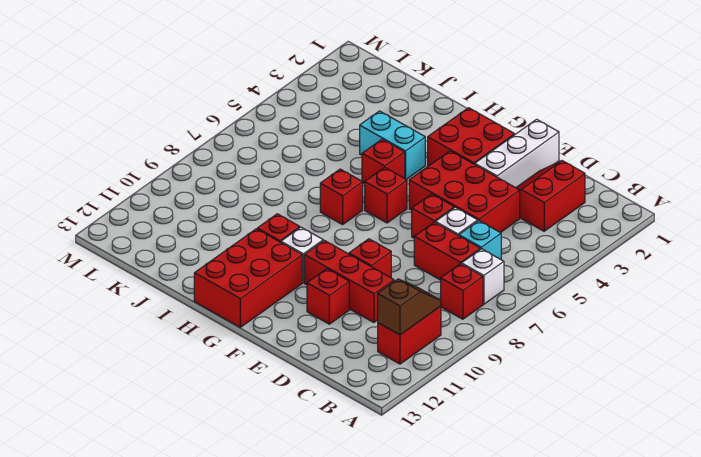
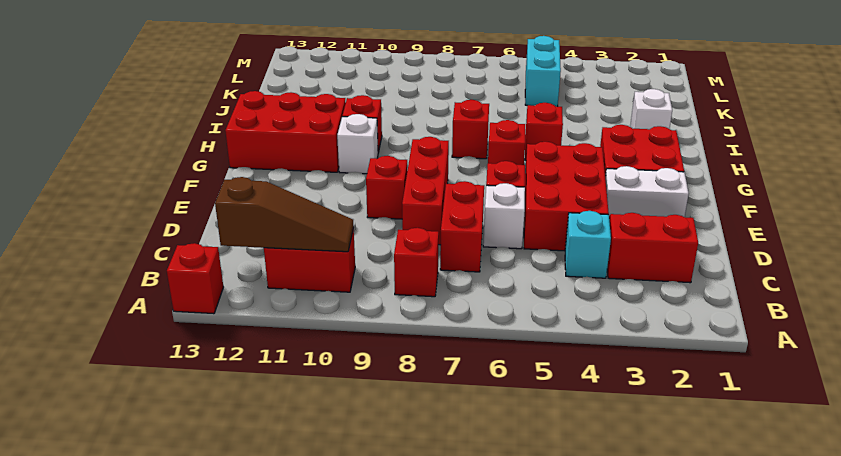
white 1x1 brick [461,249,504,304] -> white 1x1 brick moved to [630,89,672,129]
brown 1x2 slope [378,279,441,335] -> brown 1x3 slope [215,177,354,252]
cyan 1x1 brick [459,221,501,259] -> cyan 1x1 brick moved to [565,211,611,278]
red 1x3 brick [304,240,394,323] -> red 1x3 brick moved to [402,137,449,245]
white 1x3 brick [475,119,559,188] -> white 1x2 brick [605,166,689,217]
red 1x1 brick [307,269,349,324] -> red 1x1 brick moved to [167,243,223,314]
cyan 1x2 brick [360,111,425,179] -> cyan 1x2 brick moved to [525,36,561,107]

